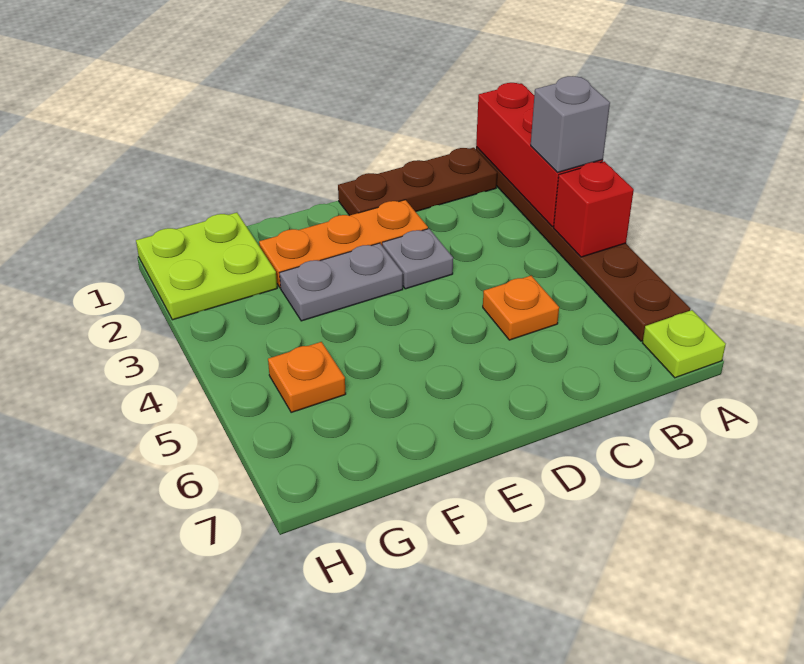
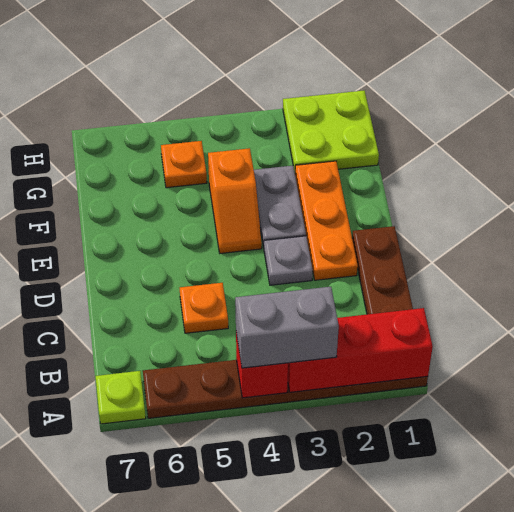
grey 1x1 brick [531,76,610,173] -> grey 1x2 brick [235,287,339,368]
none -> orange 1x2 slope [208,148,262,253]

